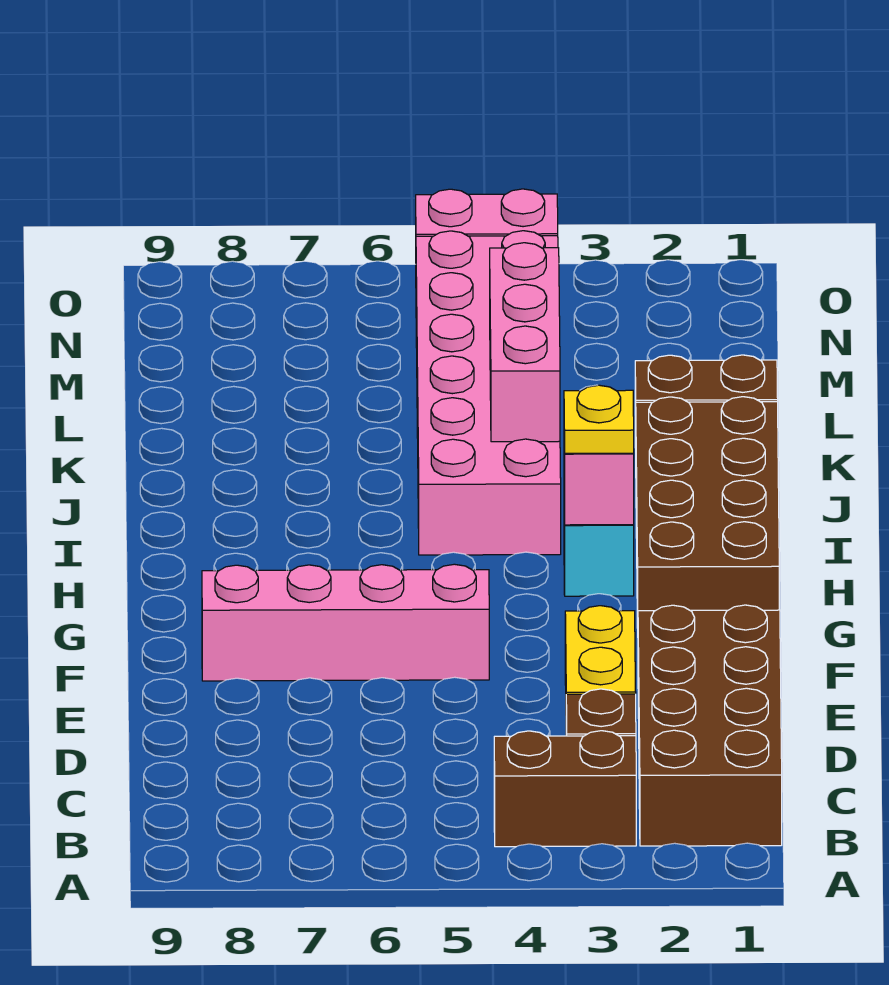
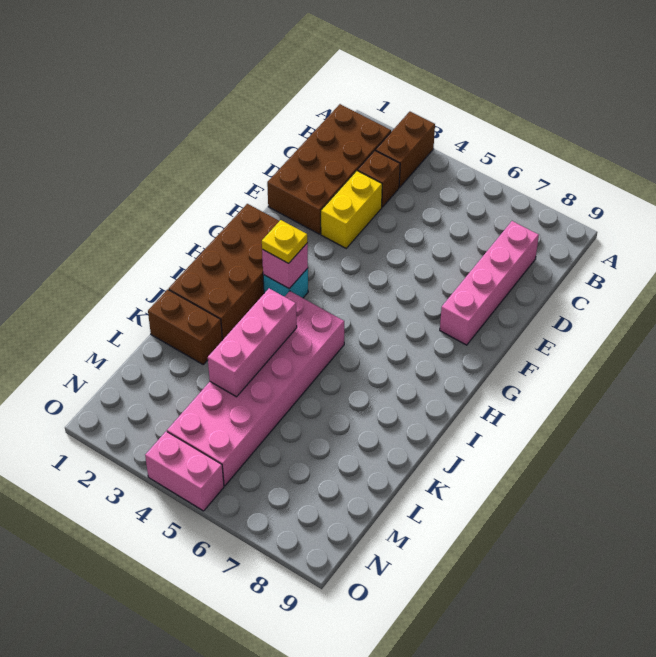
brown 1x2 brick [494,731,636,847] -> brown 1x2 brick turned to [376,112,435,187]
pink 1x4 brick [202,564,489,681] -> pink 1x4 brick turned to [440,221,539,345]

